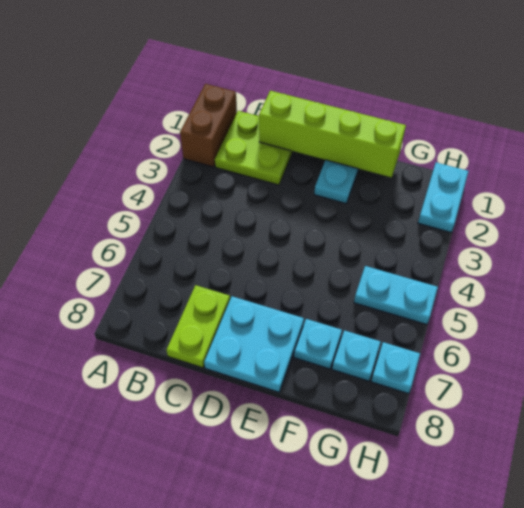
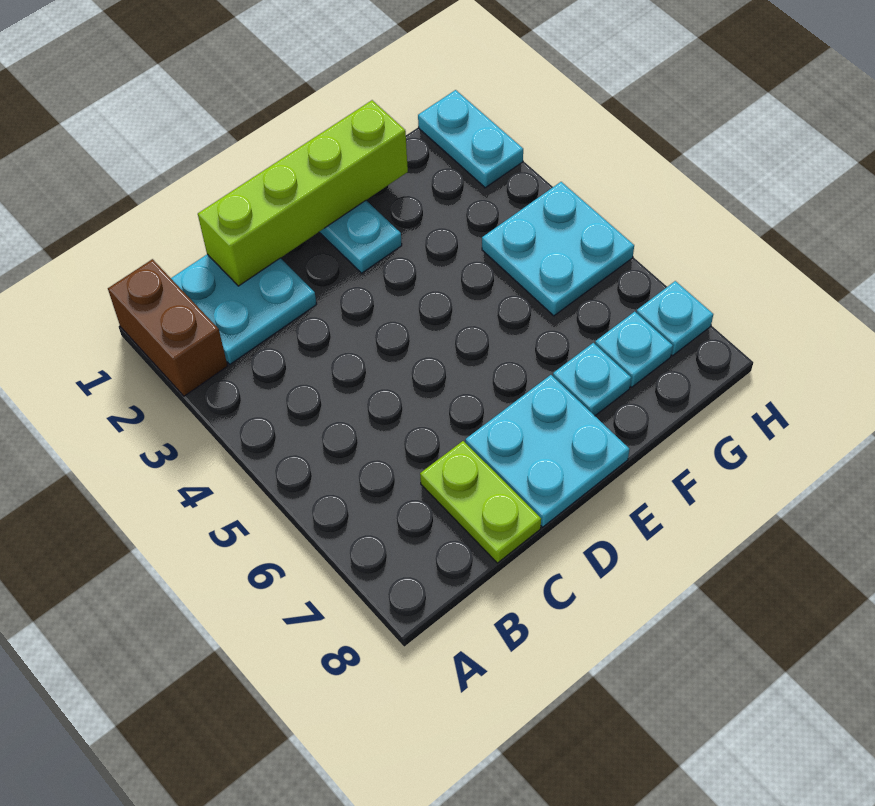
lime 2x2 plate [215,111,293,185] -> cyan 2x2 plate [171,254,316,364]
cyan 1x2 plate [354,266,438,325] -> cyan 2x2 plate [482,182,634,316]

